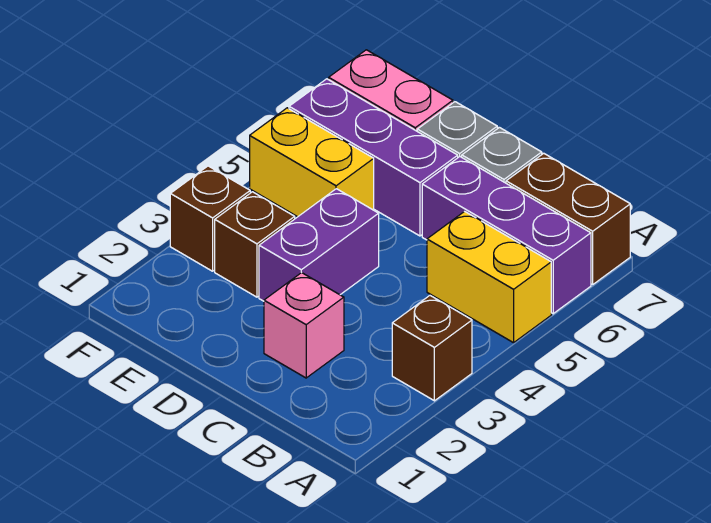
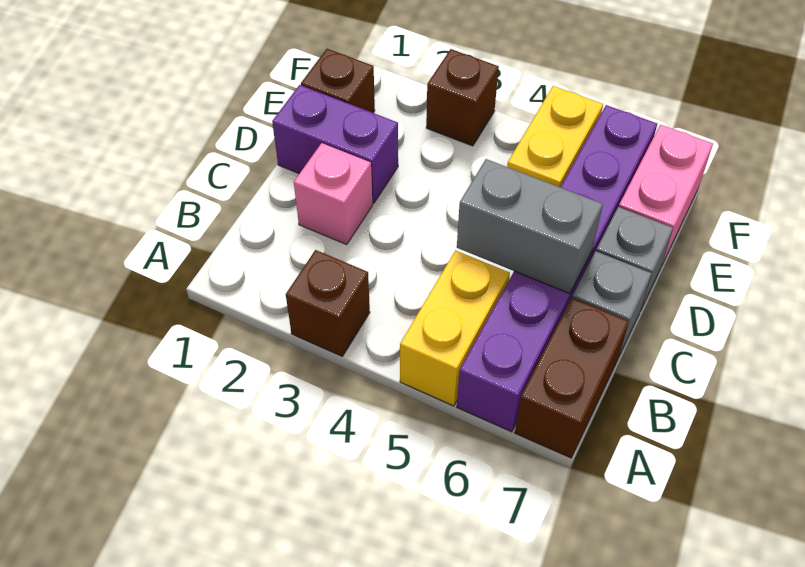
none -> grey 1x2 brick [457,159,603,294]
purple 1x2 brick [259,189,379,301] -> purple 1x2 brick moved to [272,85,398,204]
brown 1x1 brick [215,192,295,297] -> brown 1x1 brick moved to [301,49,375,113]

